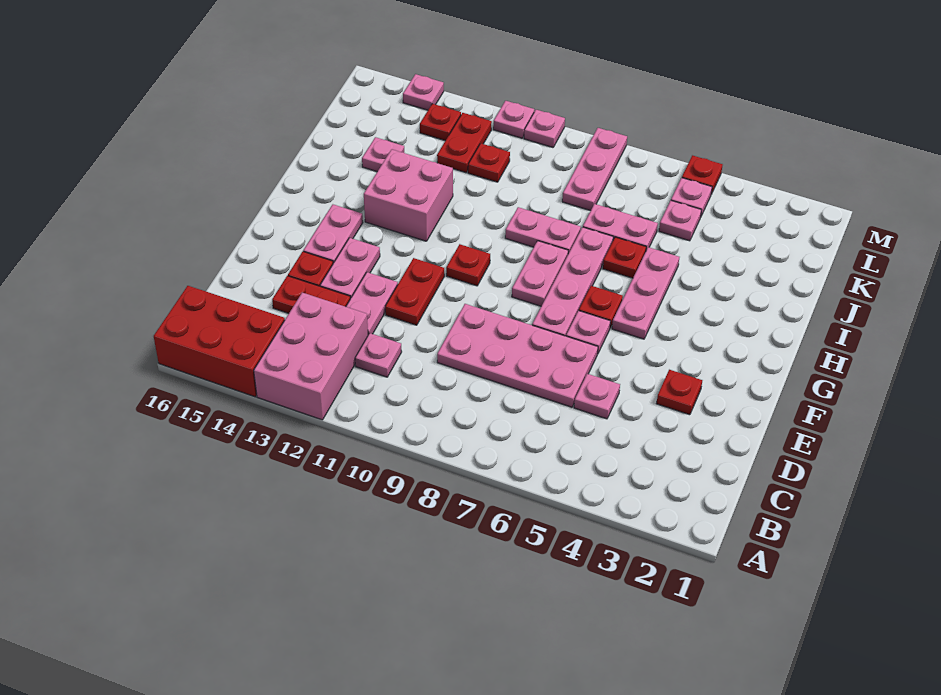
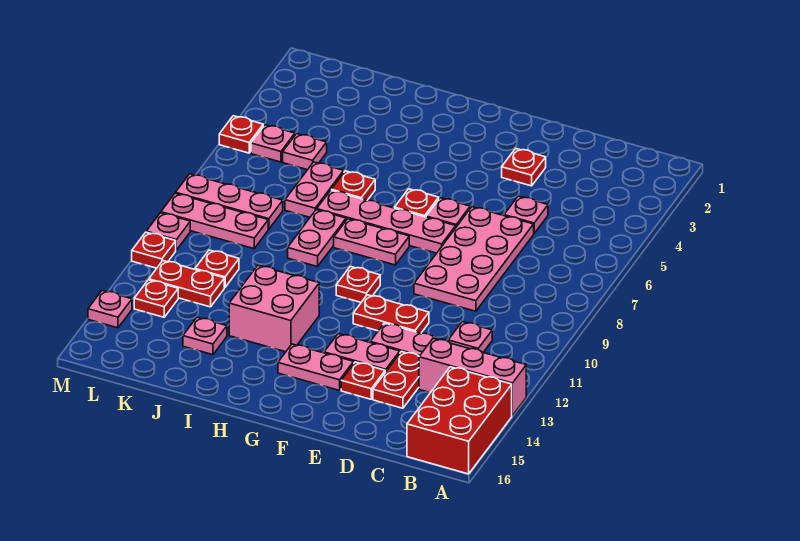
pink 2x3 brick [254,292,368,420] -> pink 1x3 brick [419,338,526,416]
pink 1x3 plate [612,247,679,339] -> pink 1x3 plate moved to [161,193,268,249]
pink 1x1 plate [493,101,534,138] -> red 1x1 plate [132,232,176,268]

